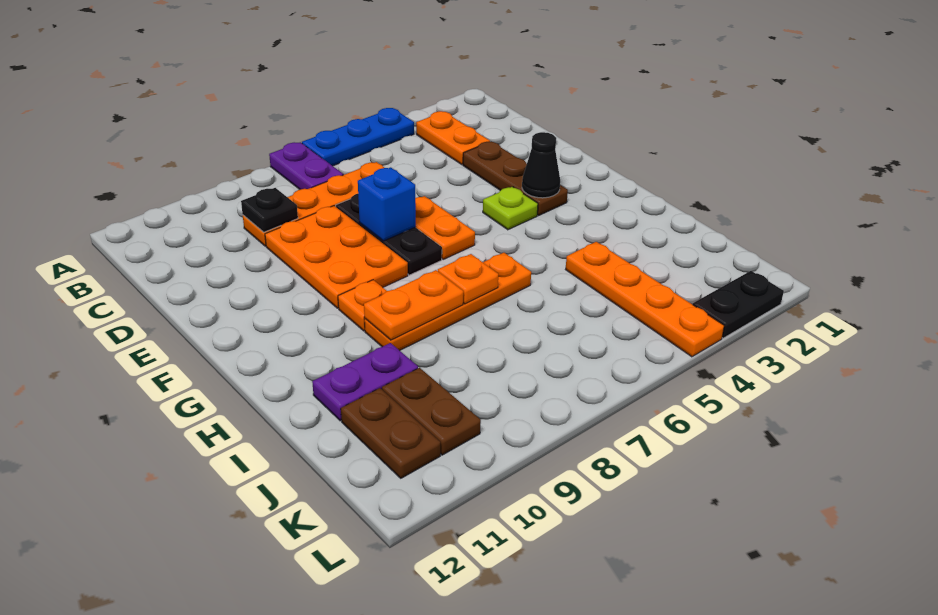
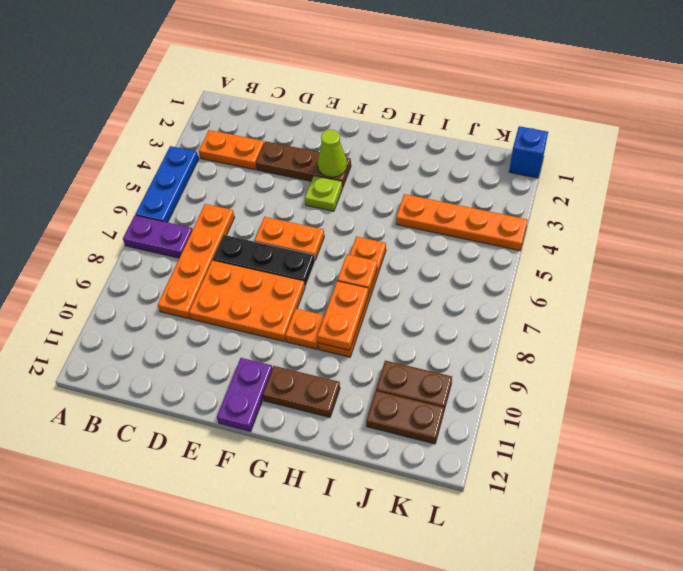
black 1x1 plate [241,188,298,232] -> none
blue 1x1 brick [358,167,416,241] -> blue 1x1 brick moved to [509,126,548,178]
black 1x1 cone [522,132,560,198] -> lime 1x1 cone [318,130,347,177]
none -> brown 1x2 plate [263,366,340,417]
purple 1x2 plate [312,343,418,421] -> purple 1x2 plate moved to [217,358,273,431]
black 1x2 plate [693,271,784,338] -> none

